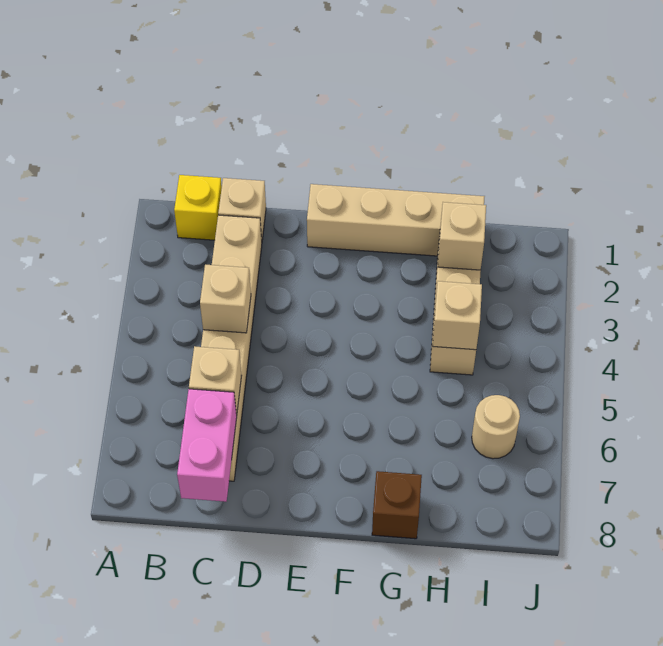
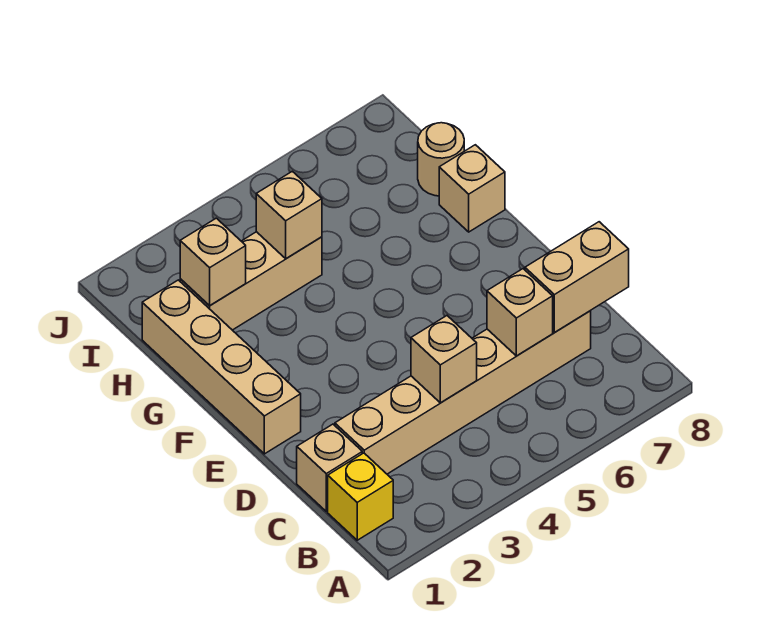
pink 1x2 brick [177,389,237,502] -> tan 1x2 brick [525,222,629,332]
brown 1x1 brick [372,471,422,539] -> tan 1x1 brick [439,145,505,232]
tan 1x1 round brick [472,395,520,459] -> tan 1x1 round brick moved to [418,123,464,196]

